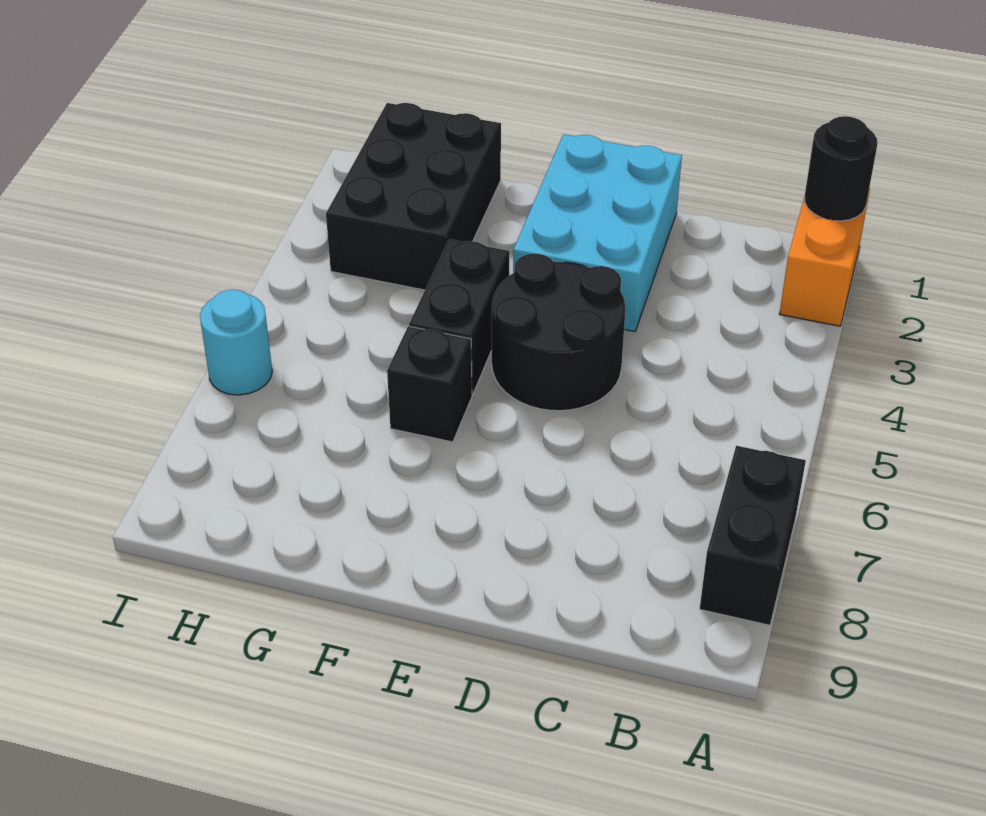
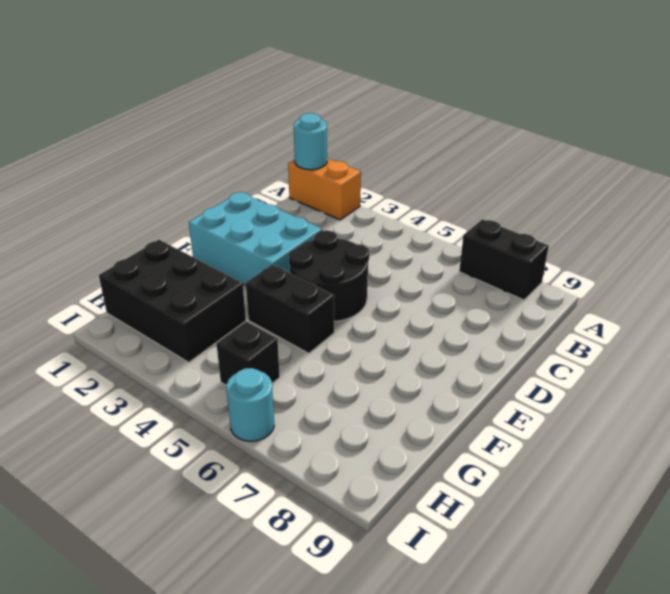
black 1x1 round brick [805,116,877,221] -> cyan 1x1 round brick [294,113,327,170]
black 1x1 brick [387,326,472,442] -> black 1x1 brick moved to [216,322,280,385]

